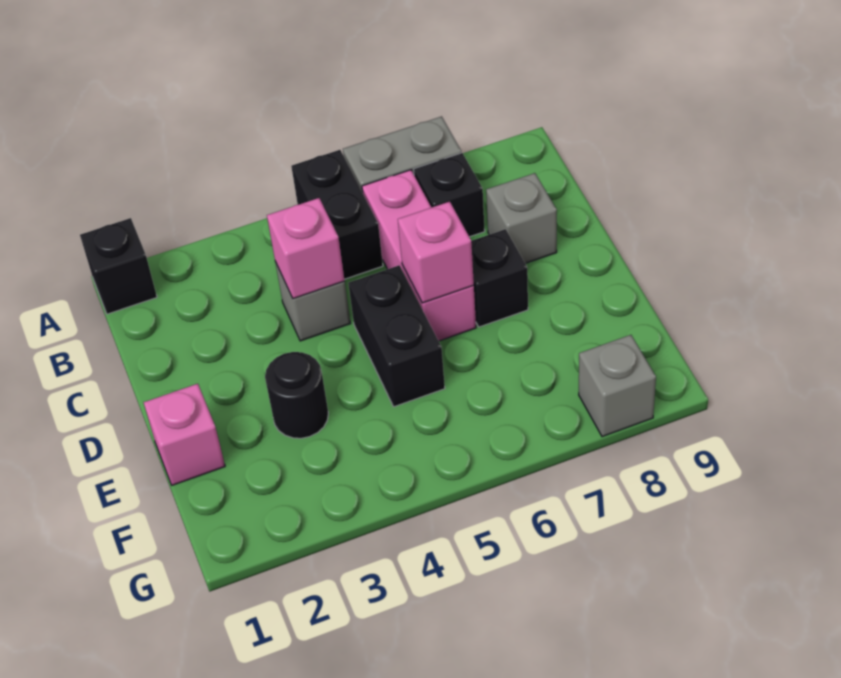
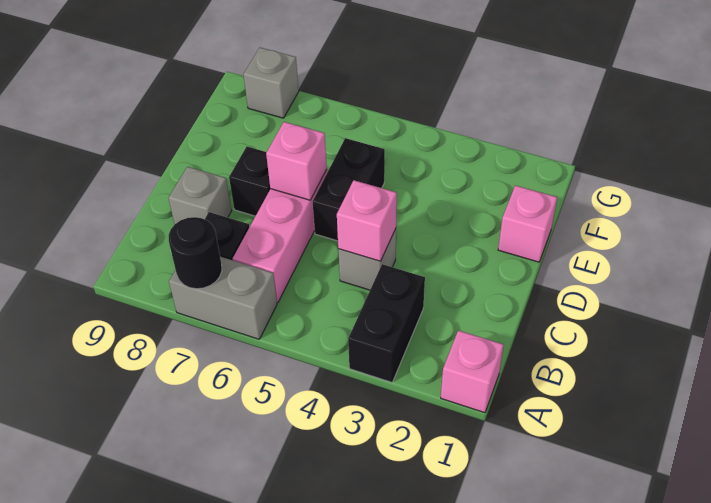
black 1x1 brick [80,218,157,314] -> pink 1x1 brick [441,330,503,413]
black 1x2 brick [291,150,383,279] -> black 1x2 brick moved to [348,264,425,382]
black 1x1 round brick [265,352,328,438] -> black 1x1 round brick moved to [168,217,222,289]

